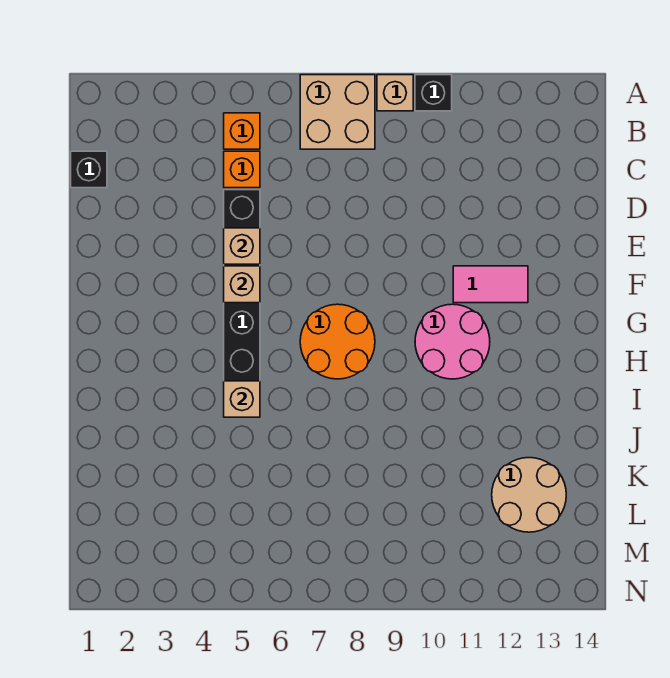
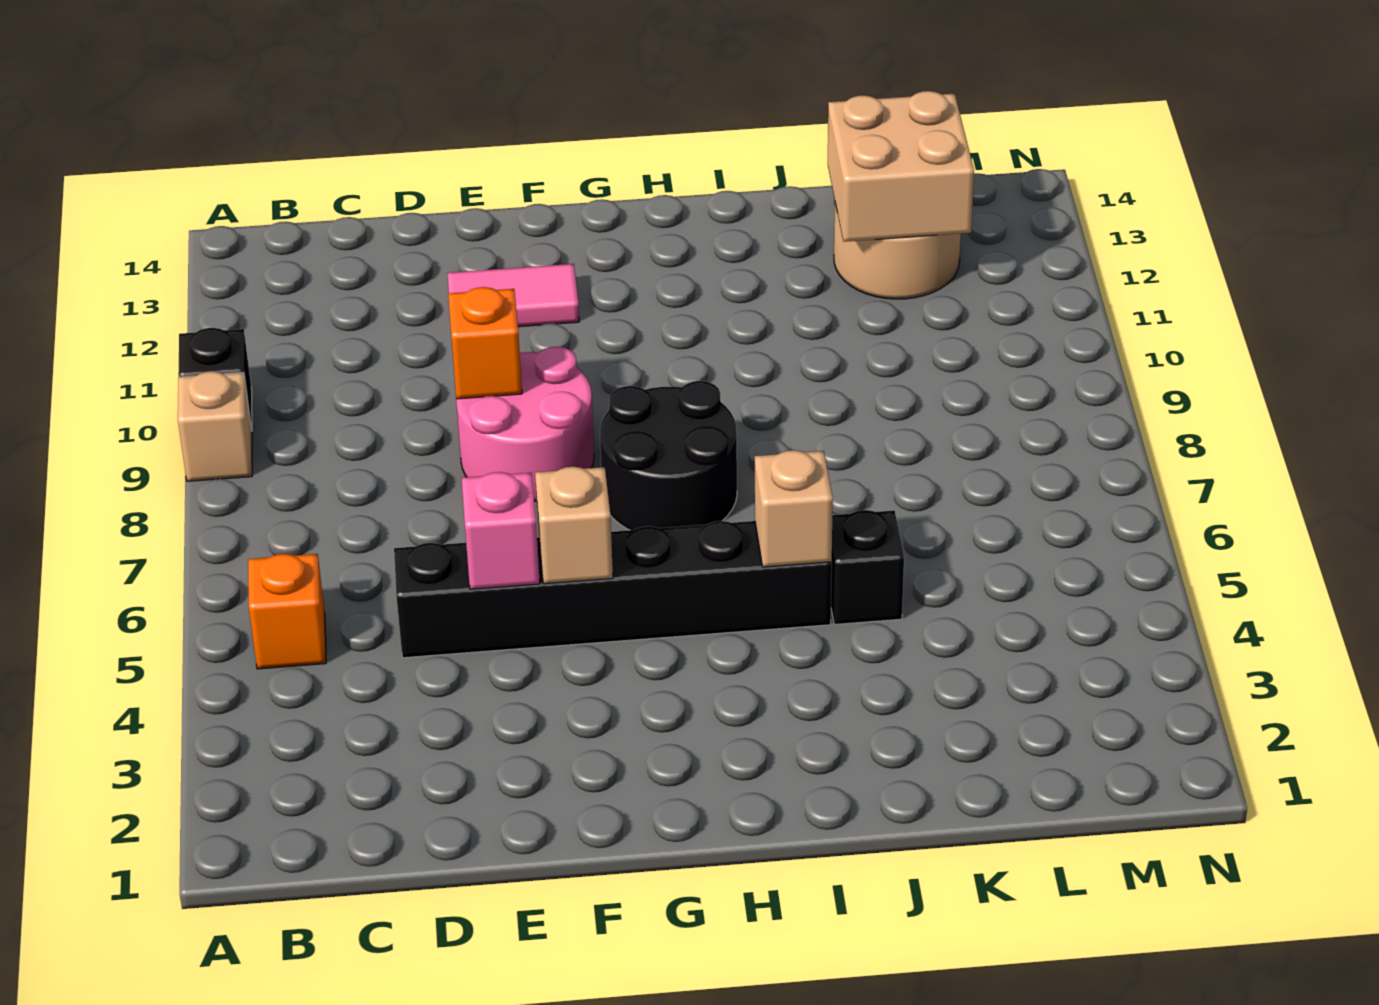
tan 2x2 brick [300,75,375,149] -> tan 2x2 brick moved to [828,91,974,242]
black 1x1 brick [71,151,107,188] -> black 1x1 brick moved to [831,510,904,624]
orange 1x1 brick [224,151,260,188] -> orange 1x1 brick moved to [448,287,522,399]
tan 1x1 brick [224,228,260,264] -> pink 1x1 brick [462,472,540,589]
pink 1x2 tile [453,266,528,303] -> pink 1x2 tile turned to [447,264,579,327]
orange 2x2 round brick [300,304,375,379] -> black 2x2 round brick [600,381,737,530]
pink 2x2 round brick [415,304,490,379] -> pink 2x2 round brick moved to [456,347,594,502]

